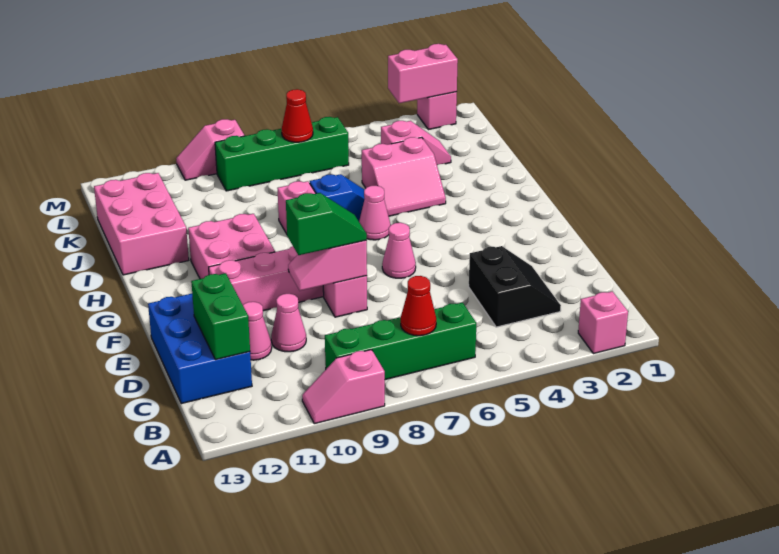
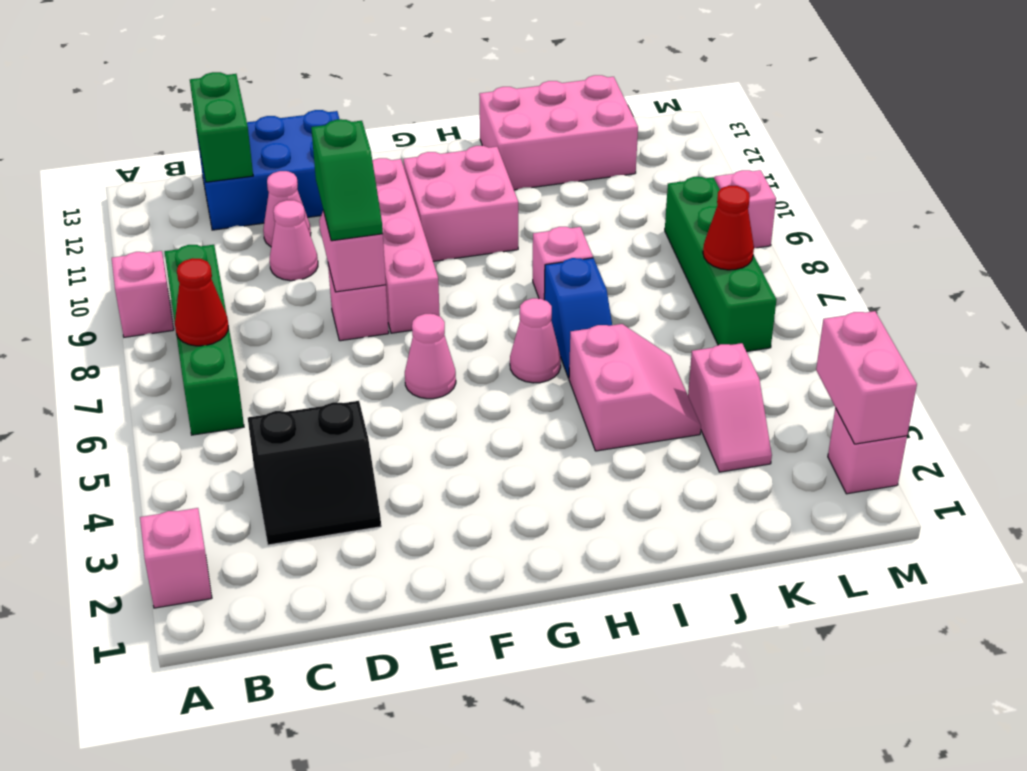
green 1x2 brick [191,273,250,360] -> green 1x2 brick turned to [190,72,253,182]
pink 2x2 slope [362,137,446,216] -> pink 2x2 slope turned to [569,324,701,451]

